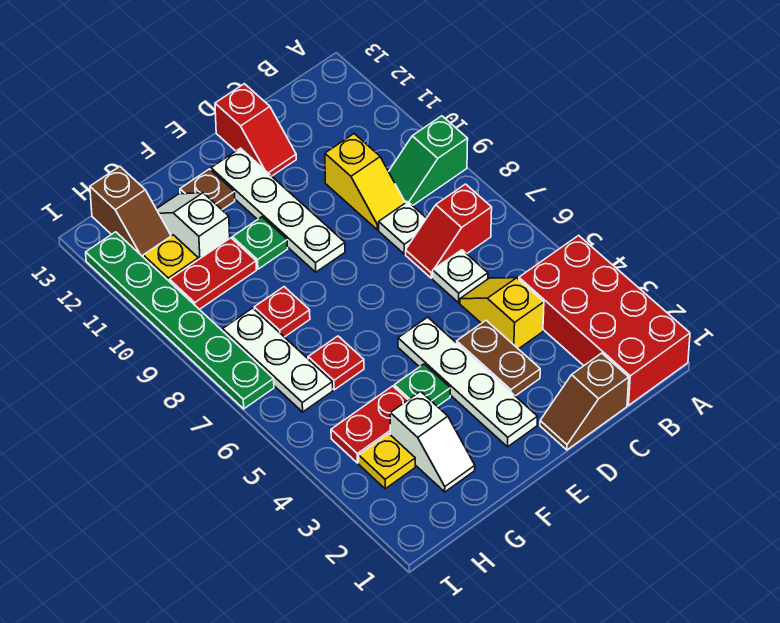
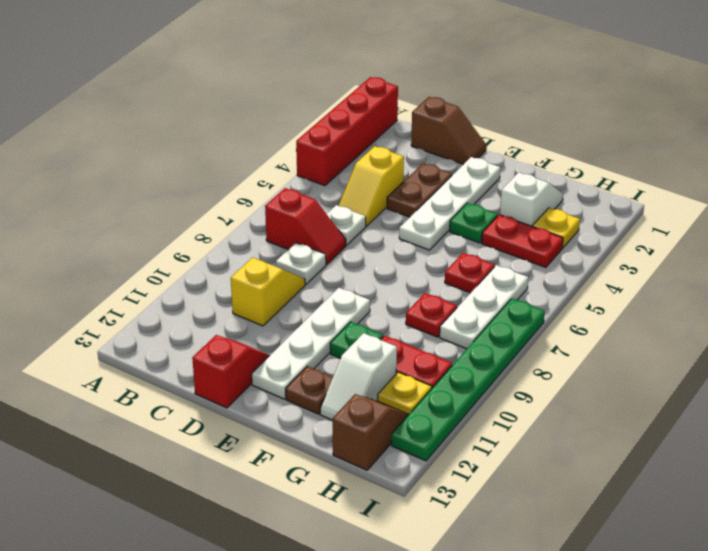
red 2x4 brick [519,235,690,405] -> red 1x4 brick [296,77,398,186]
green 1x2 slope [389,116,468,206] -> none

